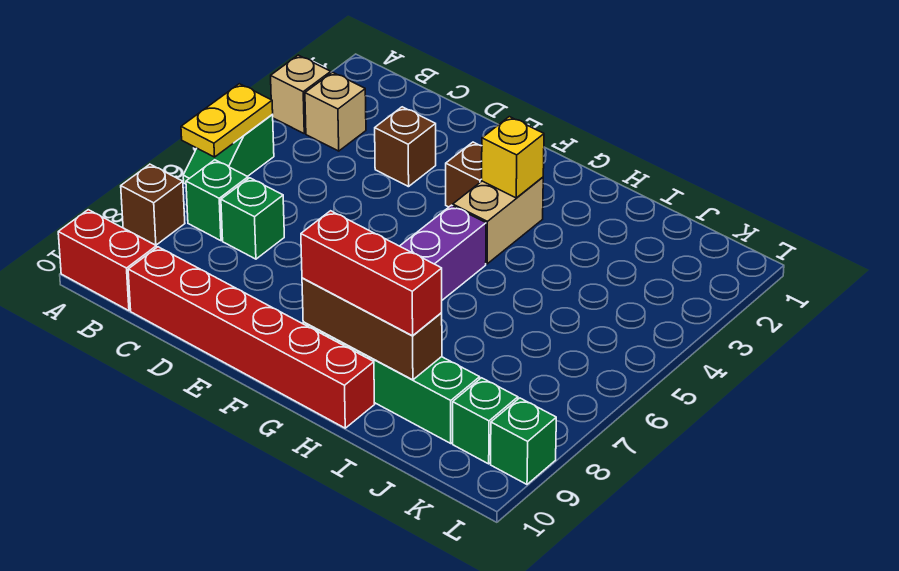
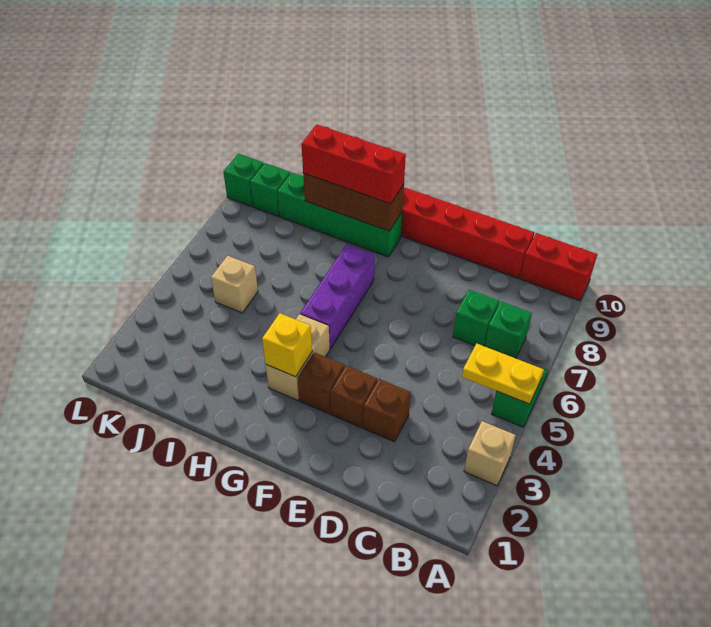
yellow 1x2 plate [181,84,273,157] -> yellow 1x2 plate turned to [462,343,544,404]
brown 1x1 brick [121,164,185,245] -> brown 1x1 brick moved to [330,366,377,428]
tan 1x1 brick [305,72,366,151] -> tan 1x1 brick moved to [211,256,258,313]

